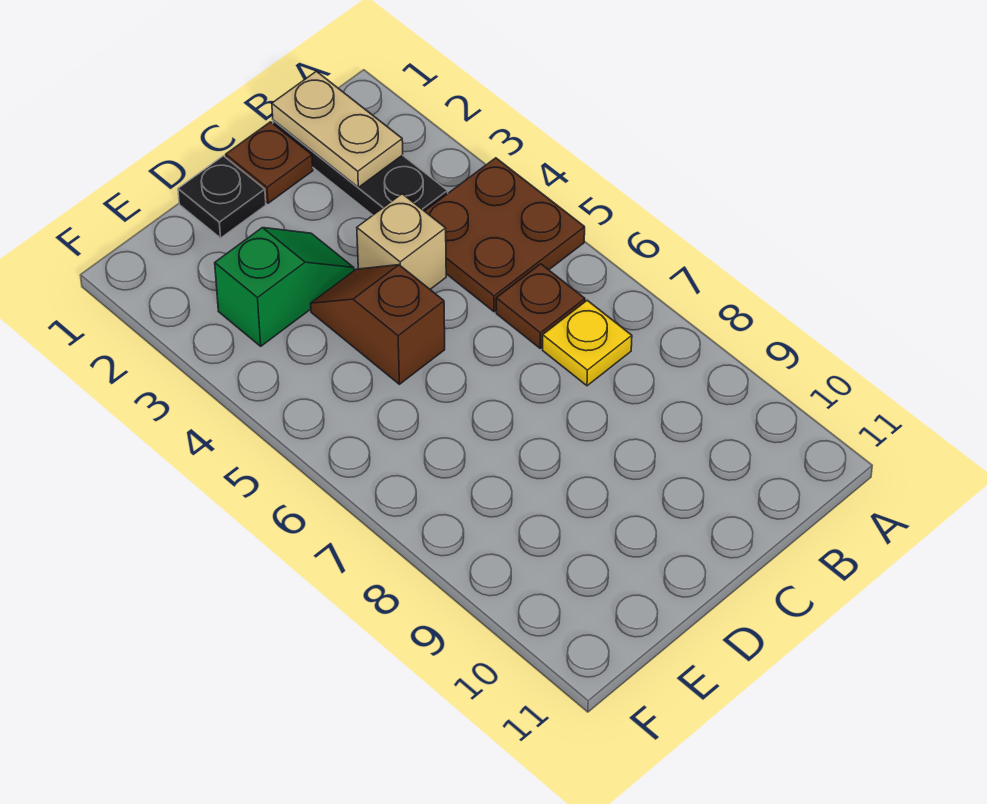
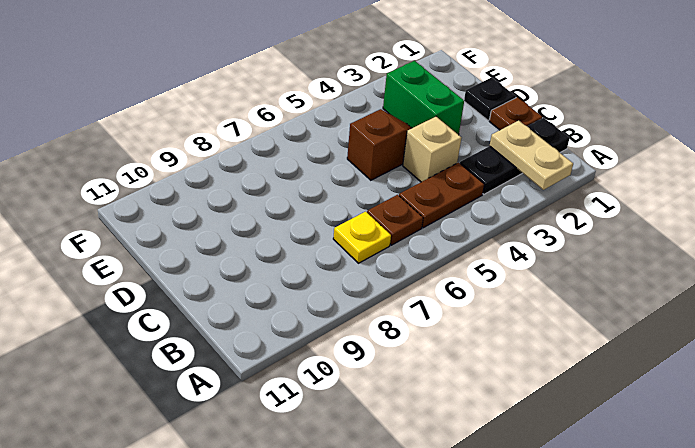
brown 2x2 plate [425,158,585,312] -> brown 1x2 plate [399,163,484,228]
tan 1x2 plate [272,71,403,187] -> tan 1x2 plate turned to [490,121,573,190]
green 1x2 slope [215,228,354,346] -> green 1x2 brick [383,61,464,135]

